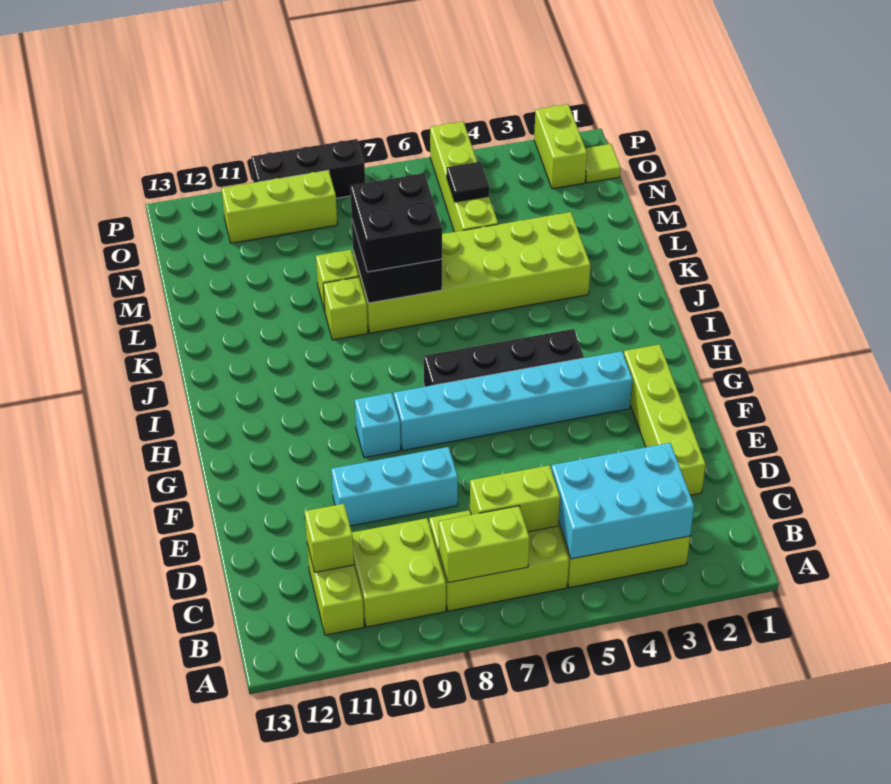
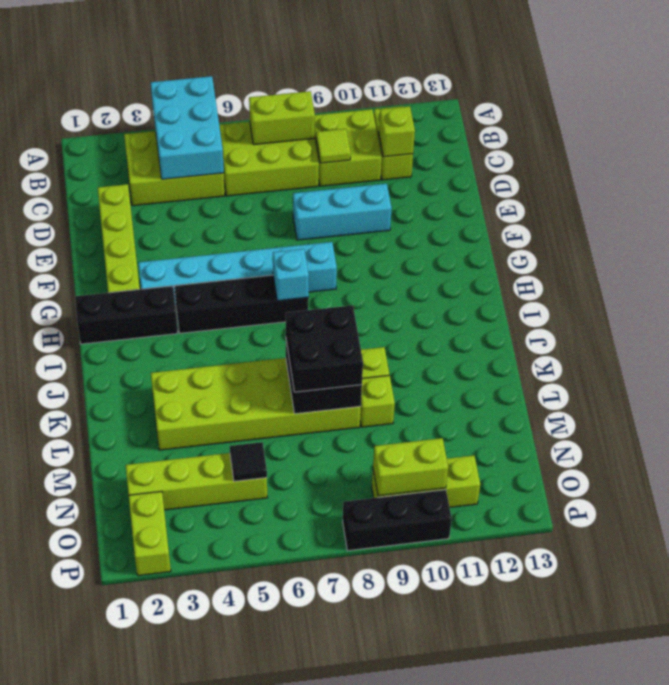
cyan 2x3 brick [551,443,694,559] -> cyan 2x3 brick turned to [151,76,224,179]
lime 1x2 brick [470,465,560,532] -> lime 1x2 brick moved to [373,438,448,496]
cyan 1x1 brick [355,393,401,458] -> cyan 1x1 brick moved to [273,249,309,301]
none -> black 1x3 brick [75,286,178,344]
lime 1x4 brick [430,122,498,232] -> lime 1x4 brick turned to [126,453,267,510]
lime 1x1 tile [585,144,621,183] -> lime 1x1 tile moved to [316,129,351,163]

